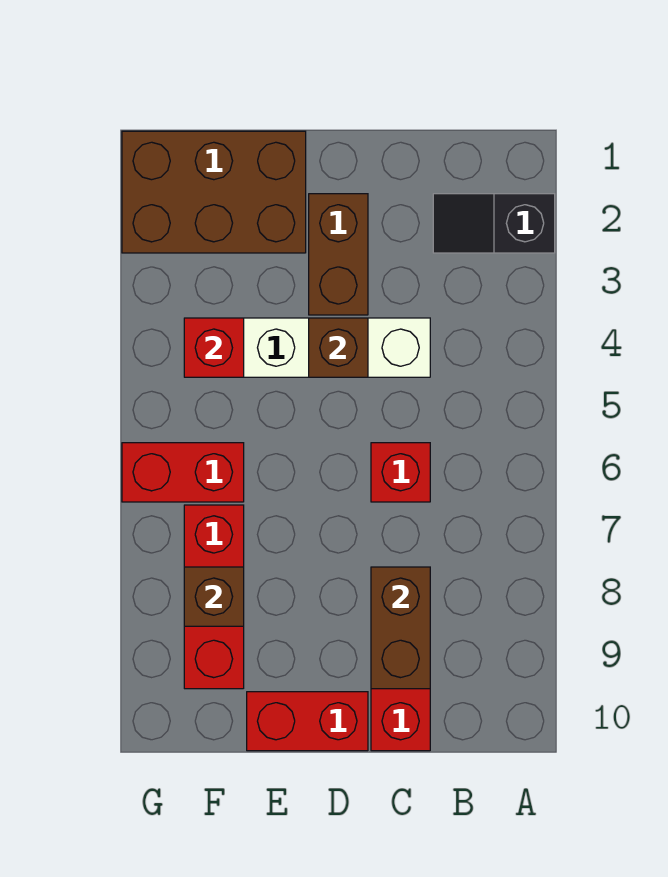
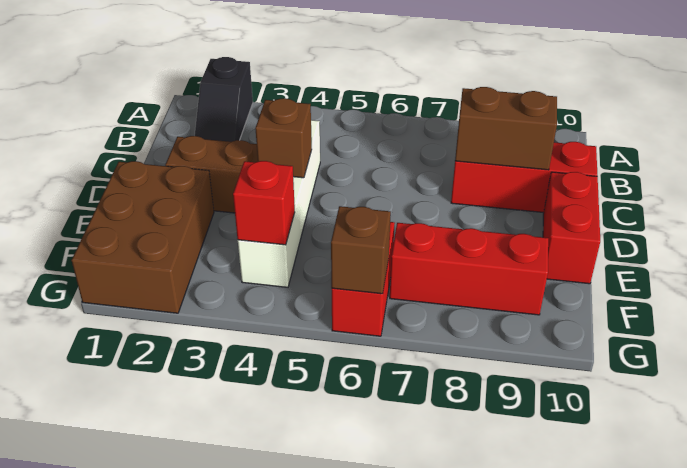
red 1x1 brick [371,443,430,502] -> none
brown 1x1 brick [184,567,244,626] -> brown 1x1 brick moved to [331,206,391,294]

